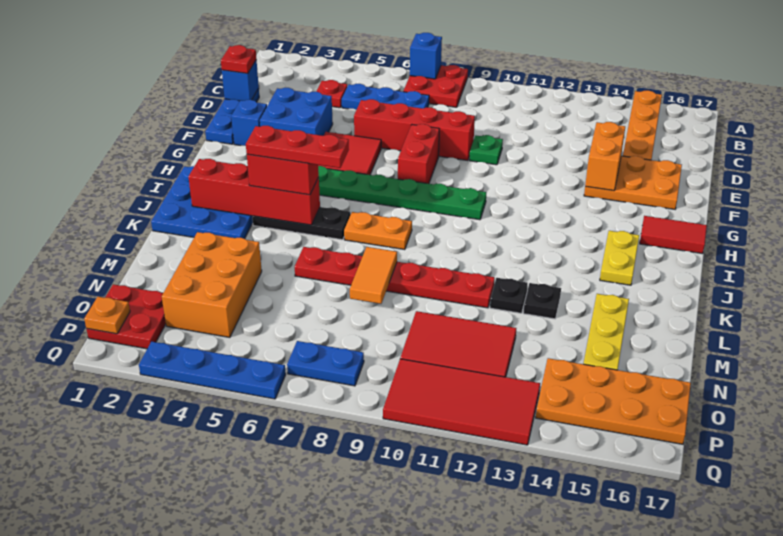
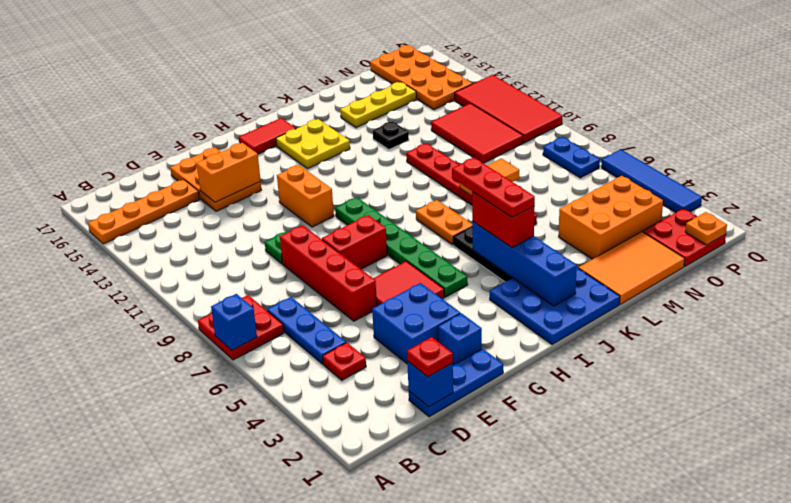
none -> orange 1x2 brick [277,165,334,227]
red 1x2 tile [640,216,707,254] -> red 1x2 tile turned to [239,118,296,154]
yellow 1x2 plate [600,231,639,285] -> yellow 2x2 plate [276,119,350,169]
red 1x4 brick [189,159,320,225] -> blue 1x4 brick [472,221,577,306]
none -> orange 2x3 tile [578,232,685,304]
black 1x1 plate [490,278,528,313] -> none
blue 1x4 plate [139,342,286,399] -> blue 1x4 tile [601,149,702,213]

